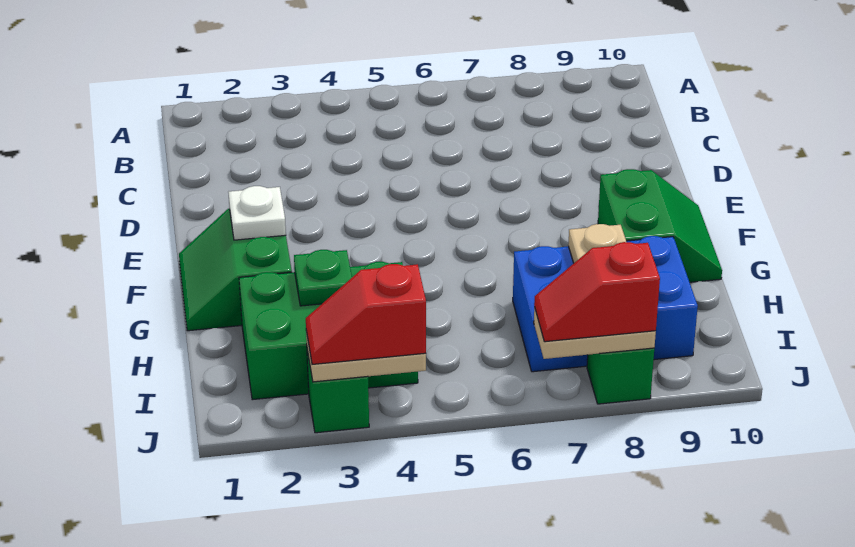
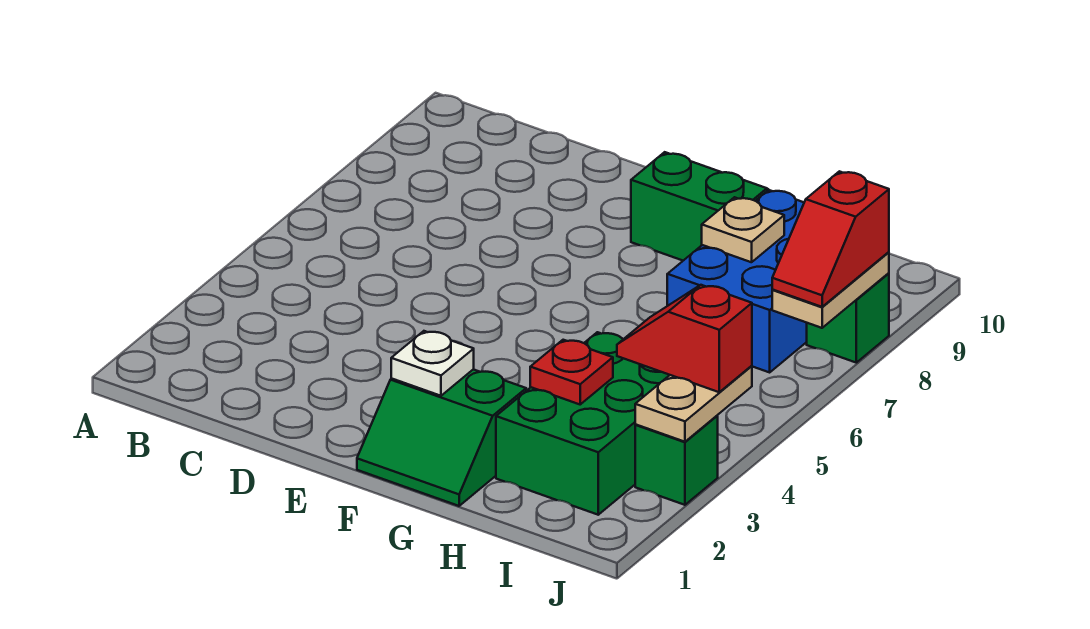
green 1x1 plate [294,250,352,306] -> red 1x1 plate [530,340,613,404]
red 1x2 slope [306,264,426,364] -> red 1x2 slope turned to [617,285,752,392]

